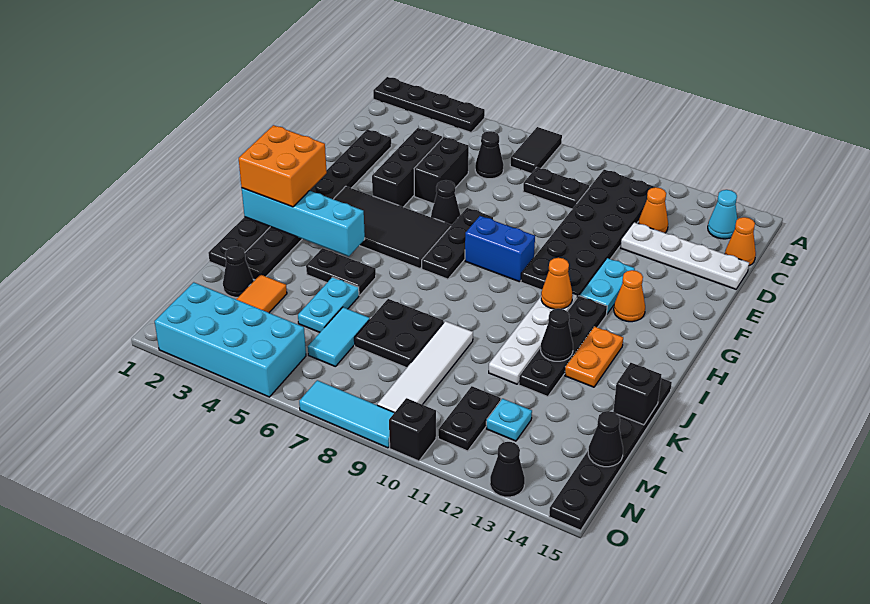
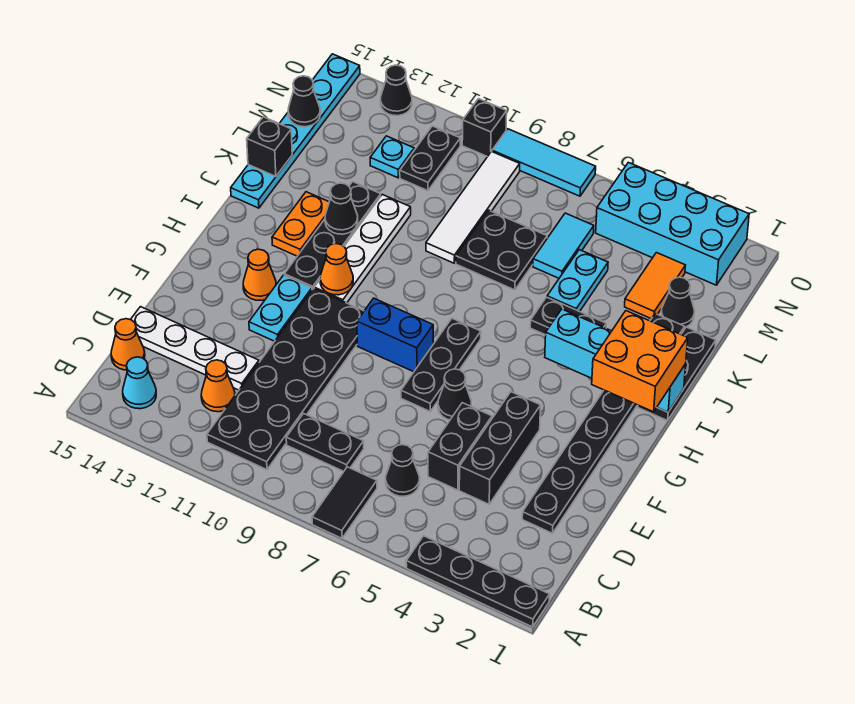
black 2x4 tile [334,186,451,268] -> none
black 1x6 plate [549,378,672,530] -> cyan 1x6 plate [231,54,360,208]

